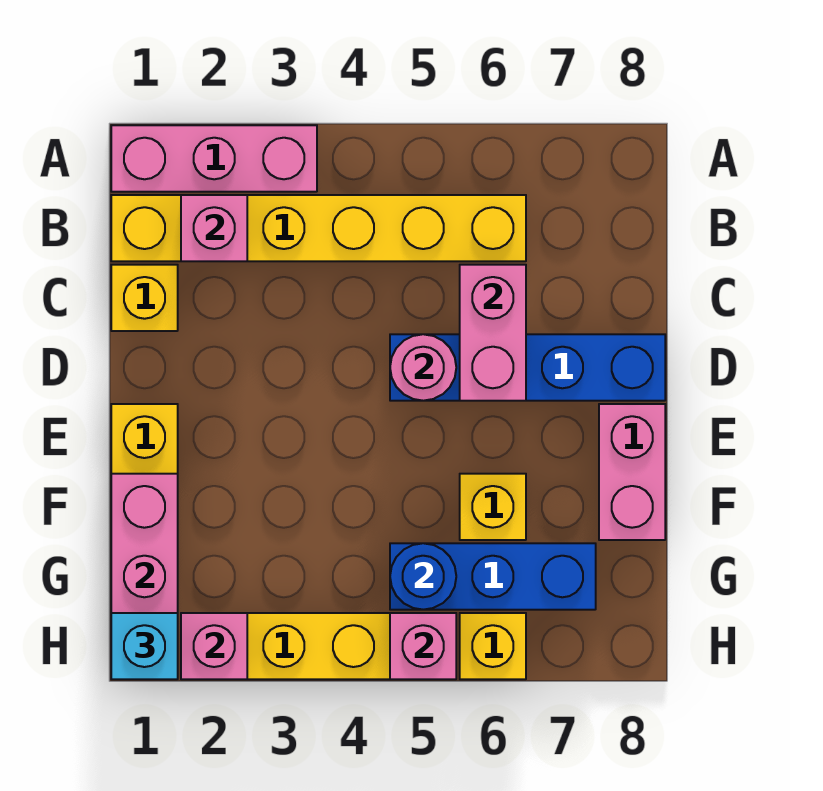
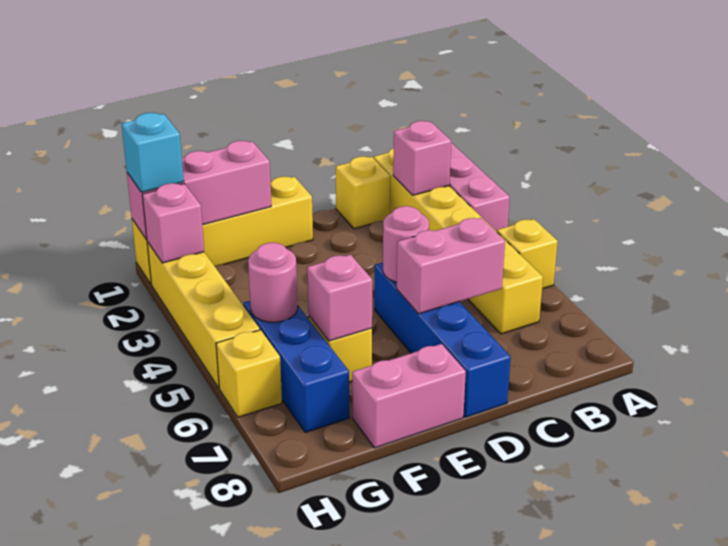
none -> yellow 1x1 brick [497,219,558,289]
blue 1x1 round brick [390,543,456,610] -> pink 1x1 round brick [248,243,298,322]
pink 1x1 brick [390,613,456,679] -> pink 1x1 brick moved to [307,255,372,341]

